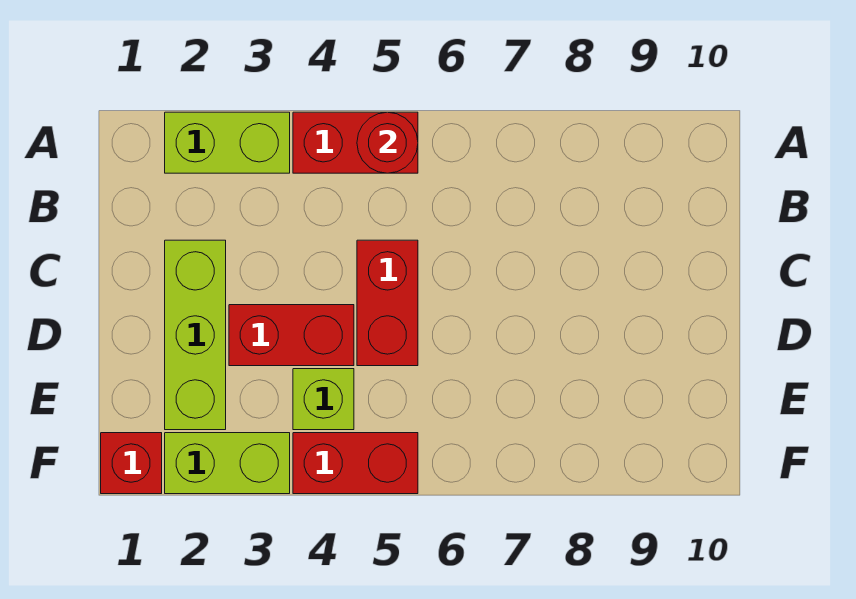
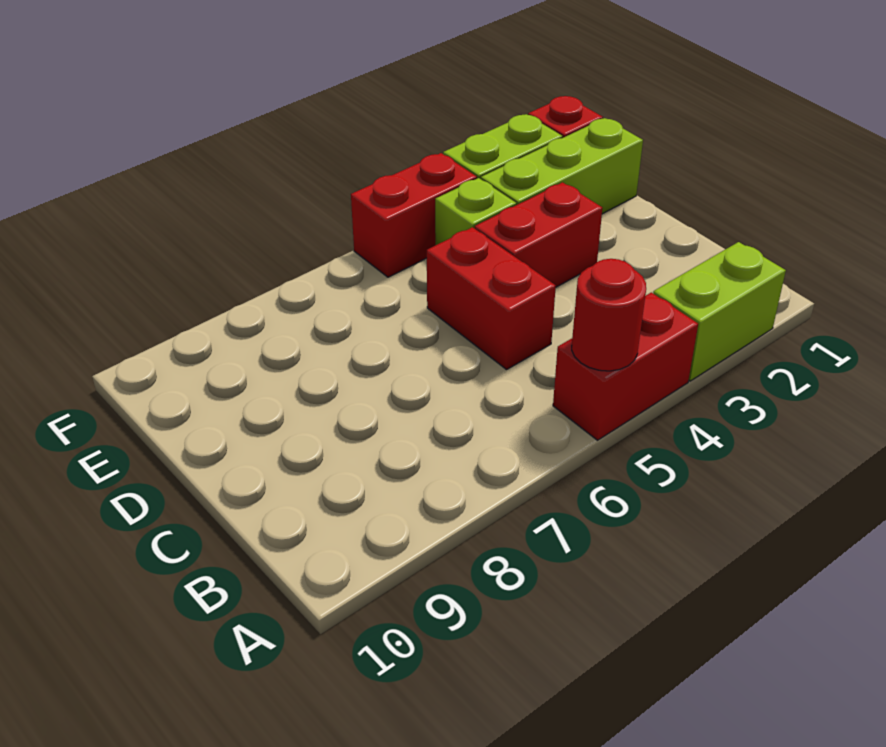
lime 1x3 brick [165,240,226,430] -> lime 1x3 brick turned to [481,118,643,214]

